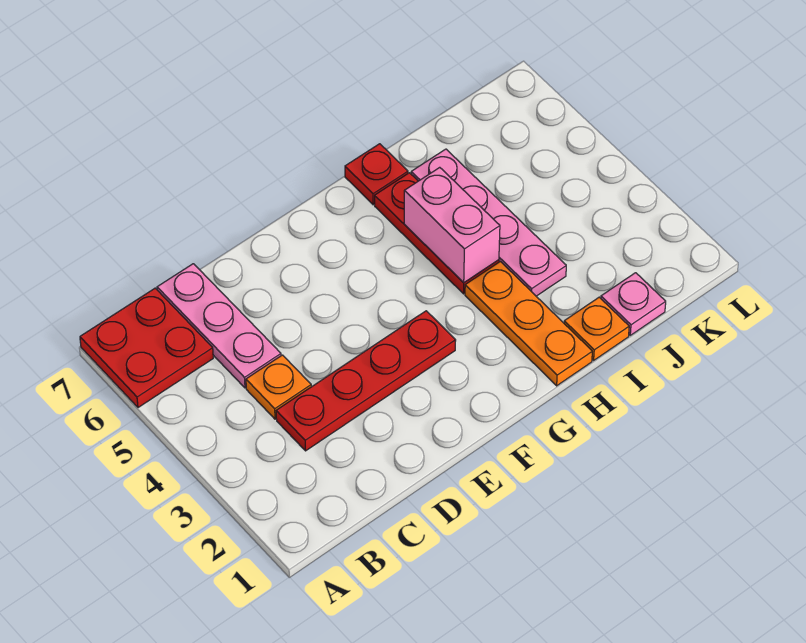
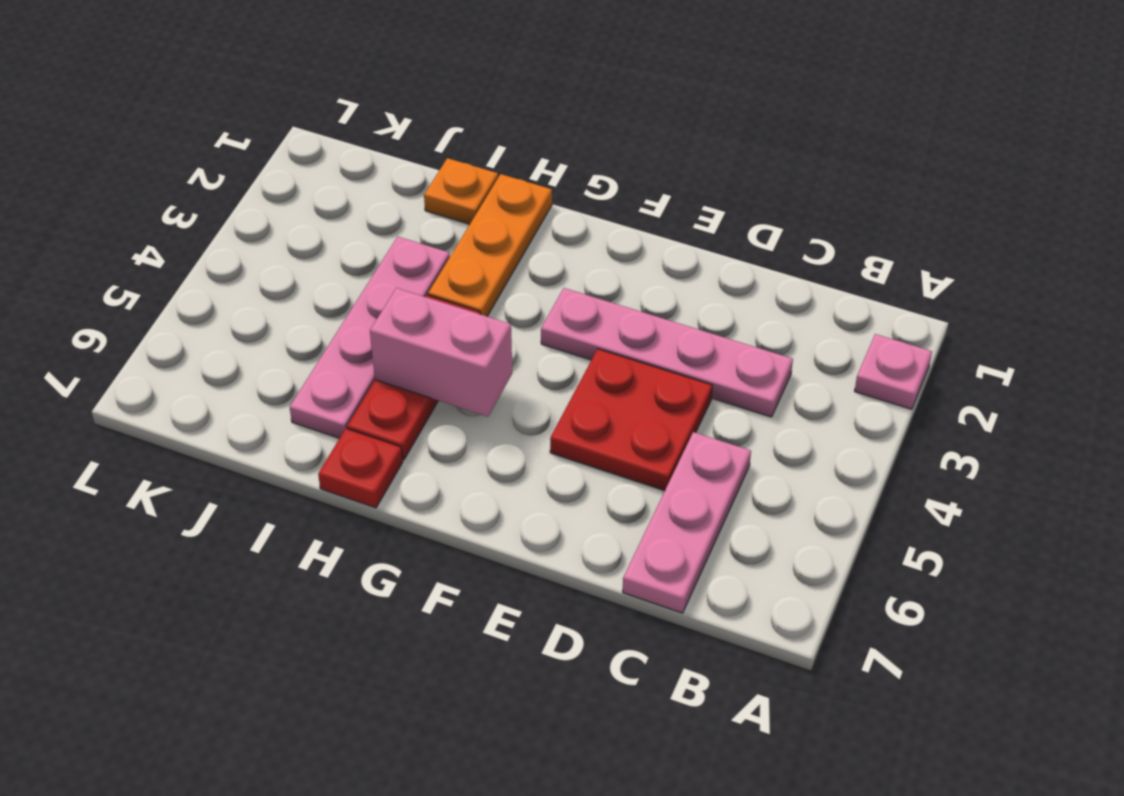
red 2x2 plate [80,288,213,408] -> red 2x2 plate moved to [550,349,712,491]
red 1x4 plate [276,311,456,451] -> pink 1x4 plate [541,288,793,417]
orange 1x1 plate [246,355,311,419] -> none
pink 1x2 brick [404,167,500,283] -> pink 1x2 brick turned to [370,288,512,417]
pink 1x1 plate [601,273,666,335] -> pink 1x1 plate moved to [855,334,932,409]

